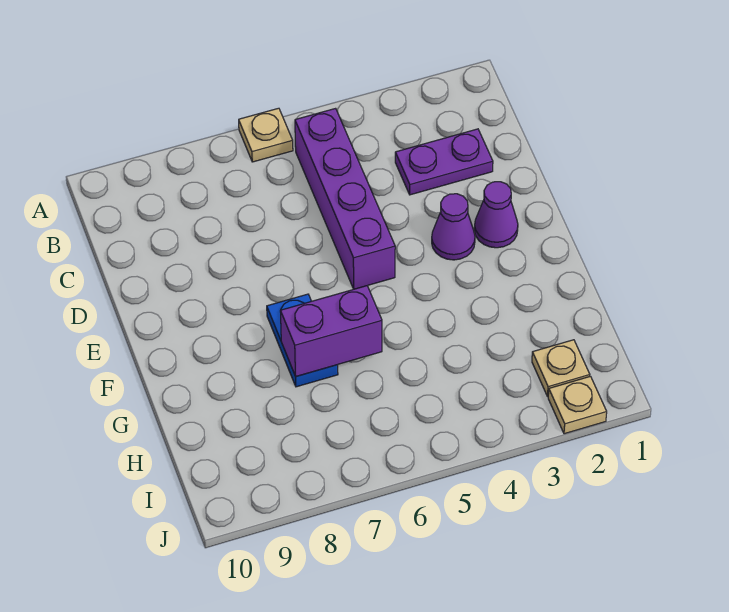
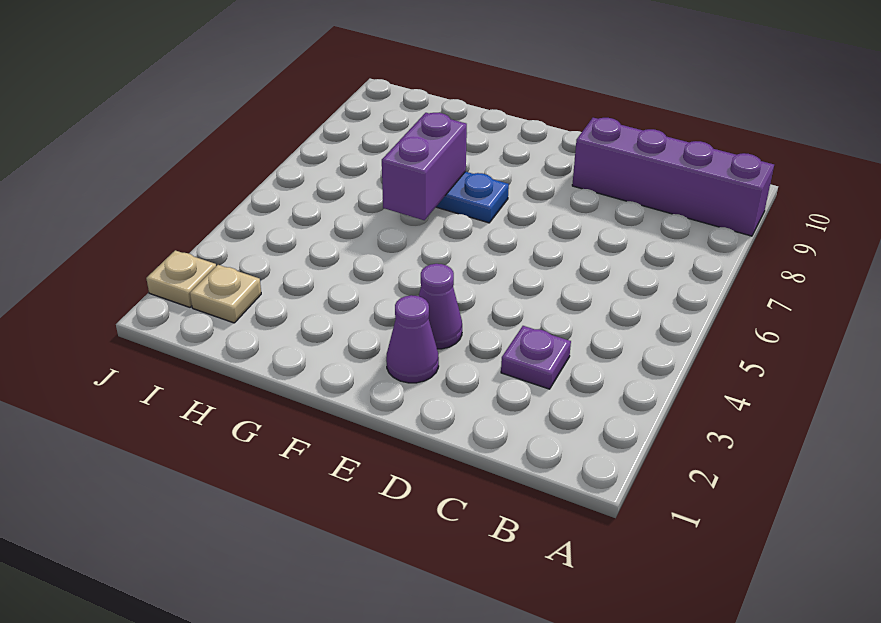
tan 1x1 plate [239,108,293,162] -> none
purple 1x4 brick [295,109,395,289] -> purple 1x4 brick moved to [572,118,774,236]
purple 1x2 plate [395,129,493,195] -> purple 1x1 plate [501,326,571,389]

